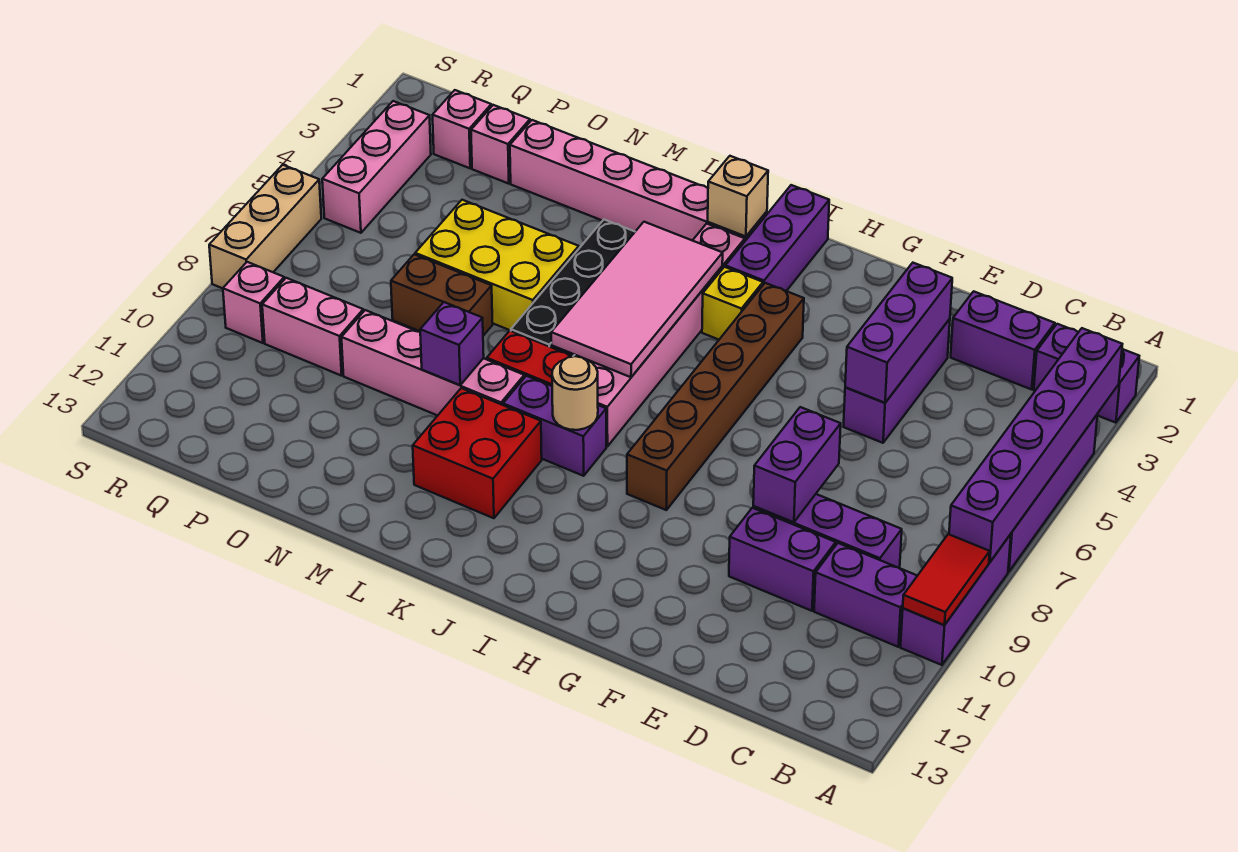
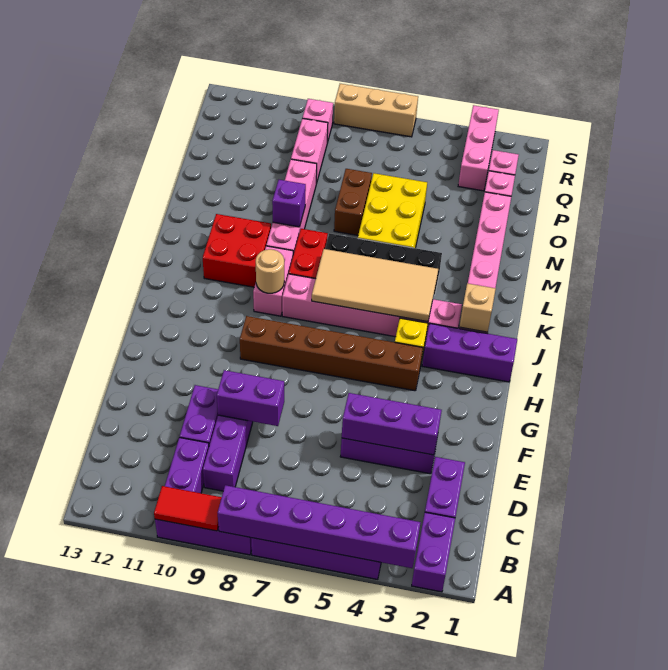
pink 2x4 tile [551,222,723,377] -> tan 2x4 tile [312,249,438,322]
purple 1x2 brick [503,376,606,476] -> pink 1x2 brick [253,246,293,316]
pink 1x3 brick [322,101,431,233] -> pink 1x3 brick turned to [458,105,499,191]

